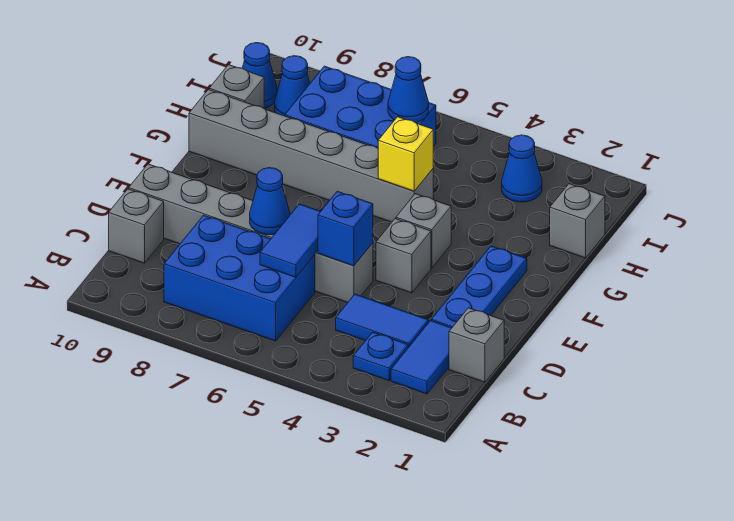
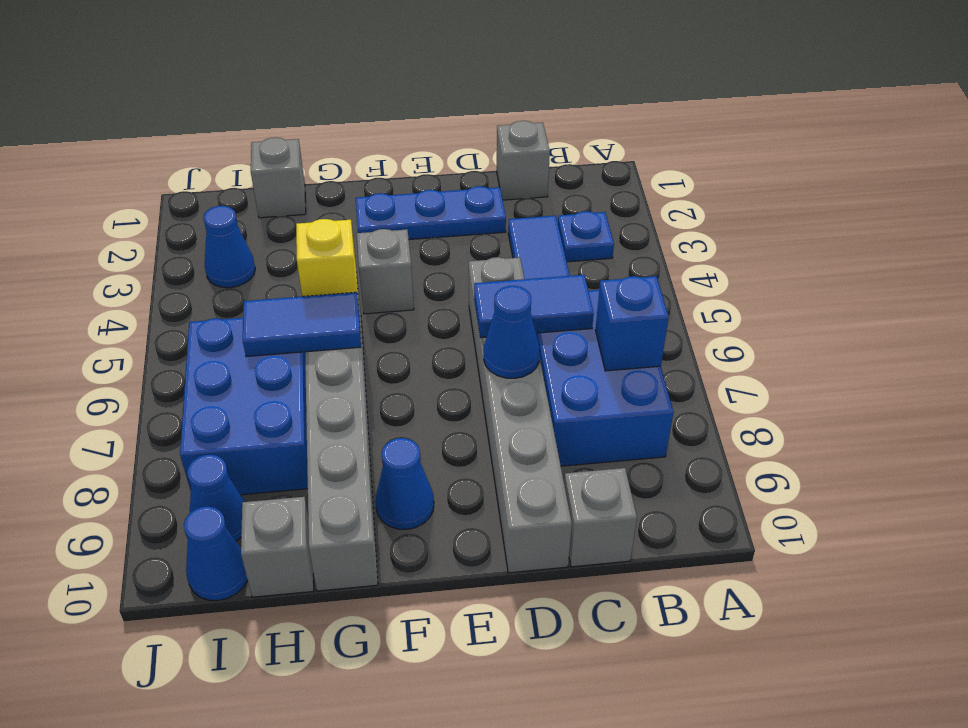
blue 1x2 tile [391,321,451,394] -> blue 1x2 tile moved to [243,292,361,357]
blue 1x1 brick [318,191,373,266] -> blue 1x1 brick moved to [595,276,669,371]
grey 1x1 brick [376,219,431,293] -> none
blue 1x1 cone [388,57,429,123] -> blue 1x1 cone moved to [375,438,434,529]

